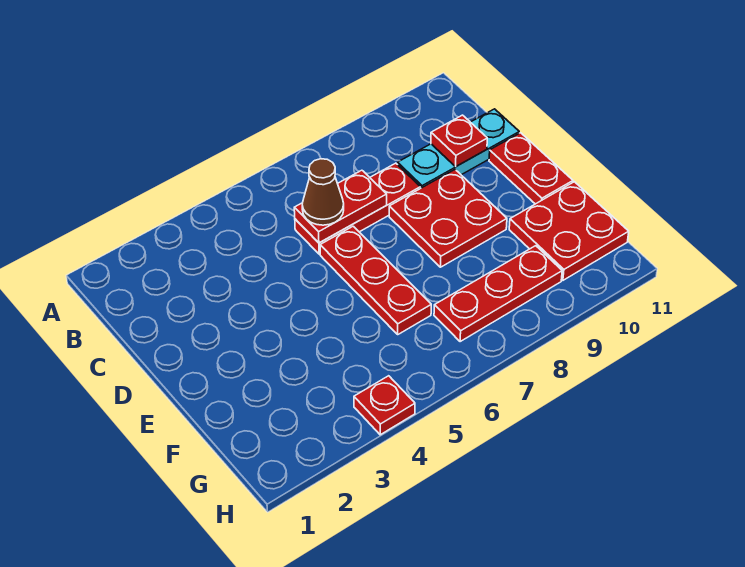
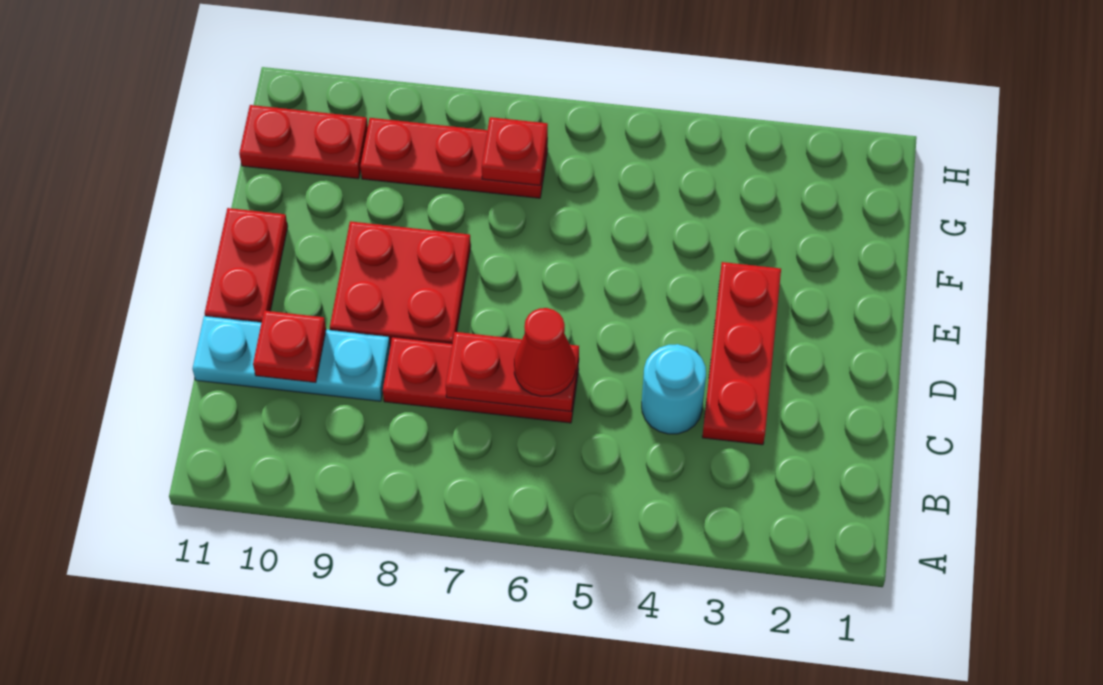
none -> cyan 1x1 round brick [642,344,706,434]
brown 1x1 cone [302,159,344,225] -> red 1x1 cone [514,308,576,396]
red 1x3 plate [320,226,431,334] -> red 1x3 plate moved to [702,262,781,445]
red 2x2 plate [509,182,629,280] -> red 1x2 plate [239,105,368,179]
red 1x1 plate [354,376,415,435] -> red 1x1 plate moved to [482,117,548,185]

